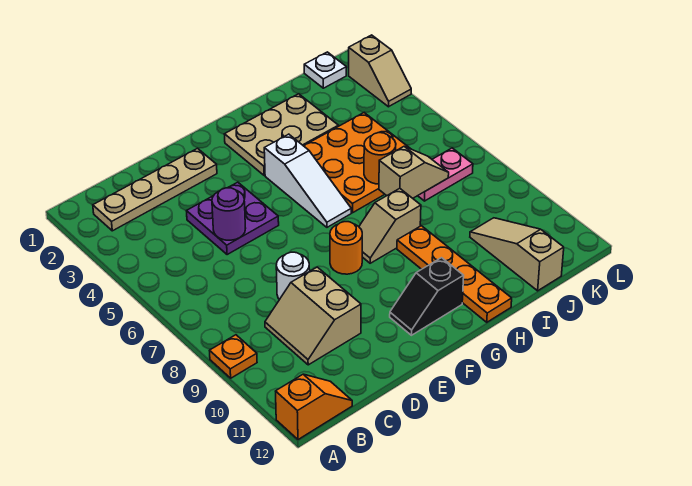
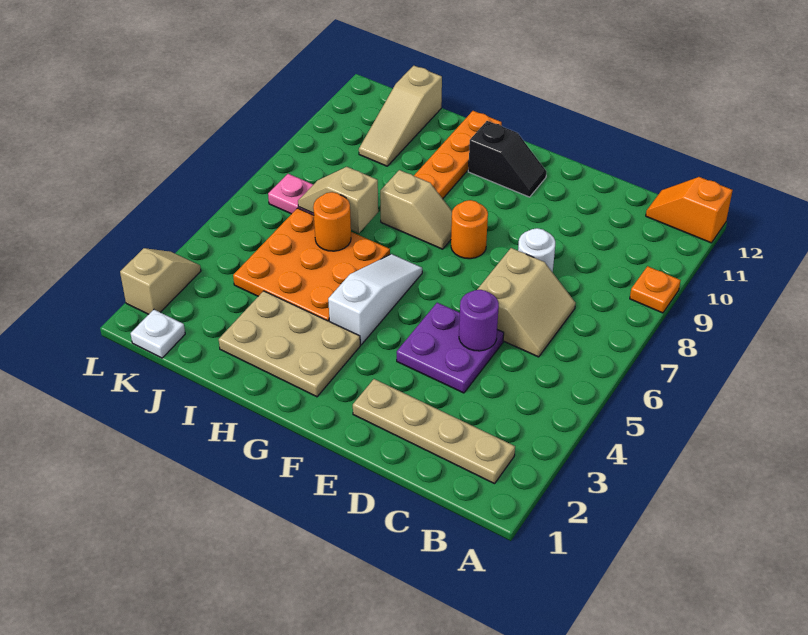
tan 2x2 slope [265,267,361,365] -> tan 2x2 slope moved to [477,248,576,357]

